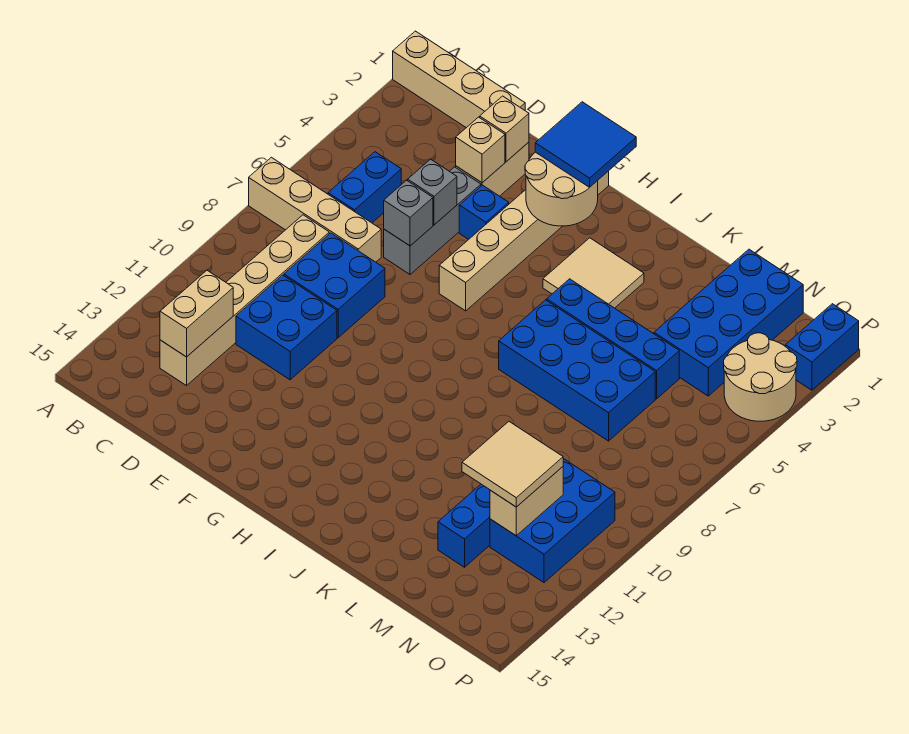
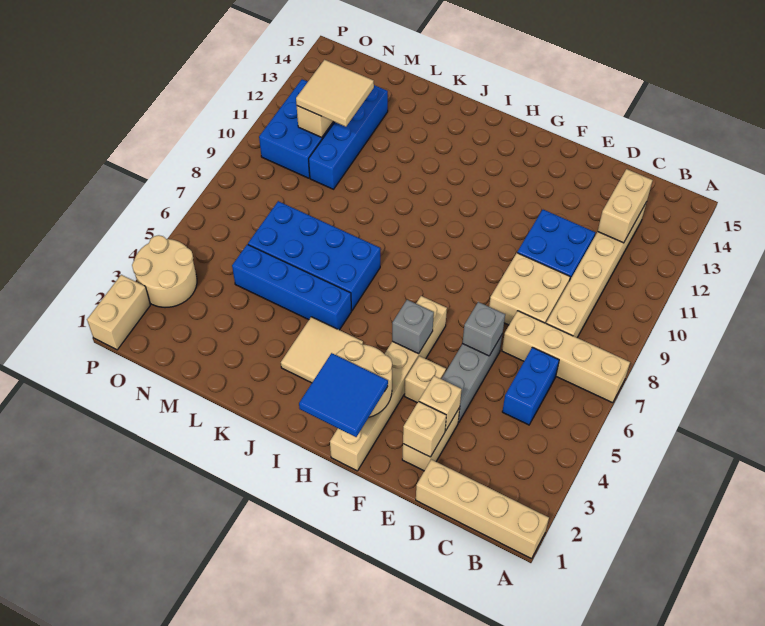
blue 2x2 brick [284,233,385,338] -> tan 2x2 brick [489,253,570,325]
grey 1x1 brick [408,159,457,225] -> grey 1x1 brick moved to [392,300,434,354]
blue 1x1 brick [459,185,509,239] -> tan 1x1 brick [405,356,446,403]
blue 2x4 brick [654,249,803,396] -> none
blue 1x2 brick [785,304,859,390] -> tan 1x2 brick [87,275,150,350]

